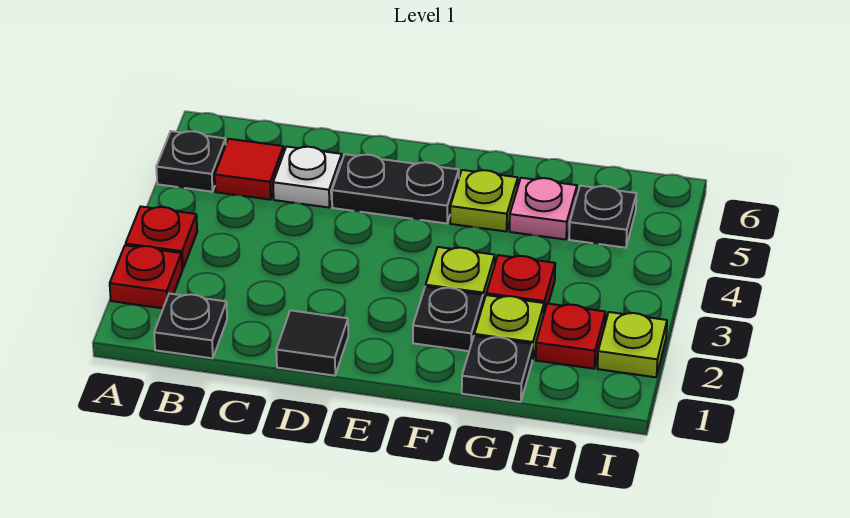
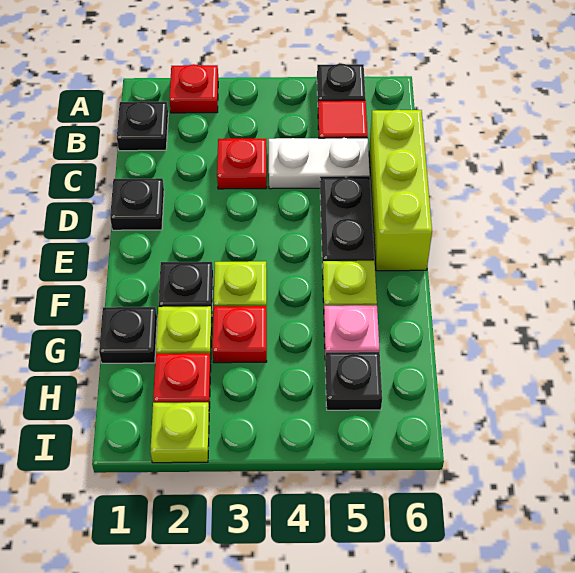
red 1x1 plate [126,207,197,269] -> red 1x1 plate moved to [217,138,267,189]
white 1x1 plate [273,147,342,207] -> white 1x2 plate [269,138,370,189]
none -> lime 1x3 brick [369,110,432,271]
black 1x1 tile [276,310,348,376] -> black 1x1 plate [110,178,164,230]

